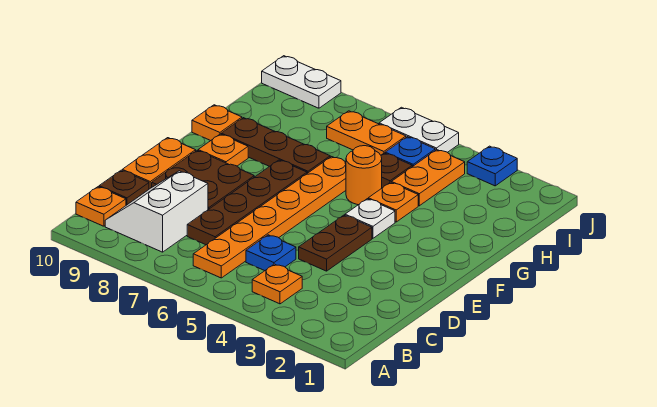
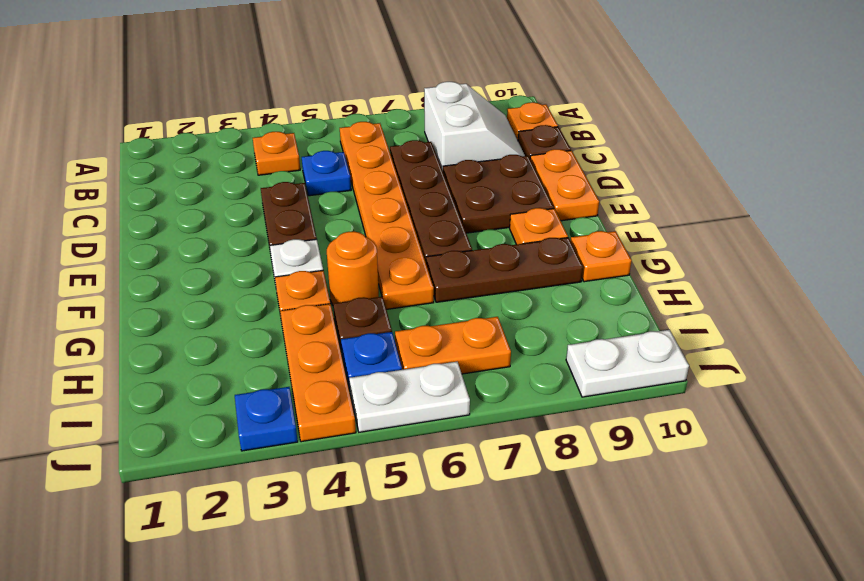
orange 1x2 plate [391,150,465,206] -> orange 1x3 plate [280,304,356,442]

